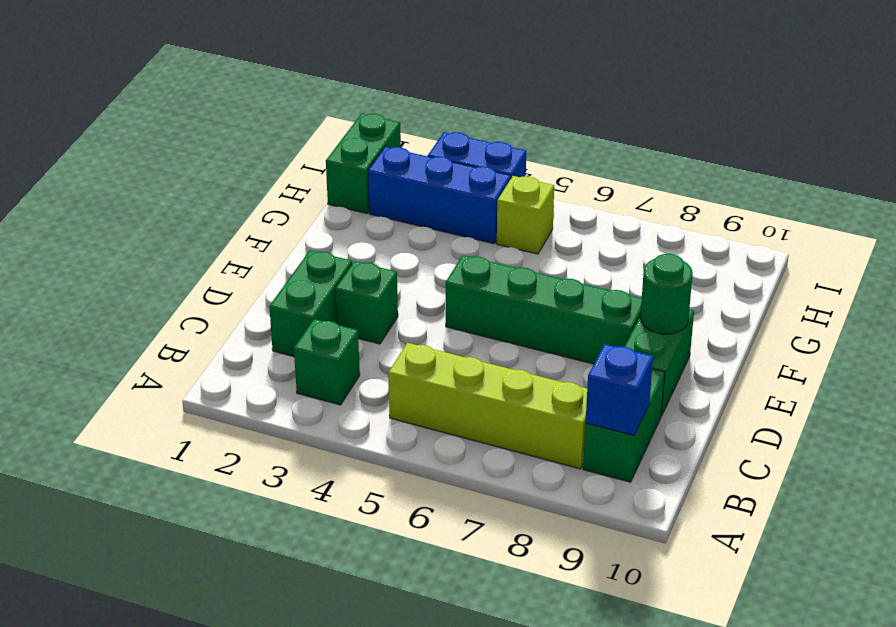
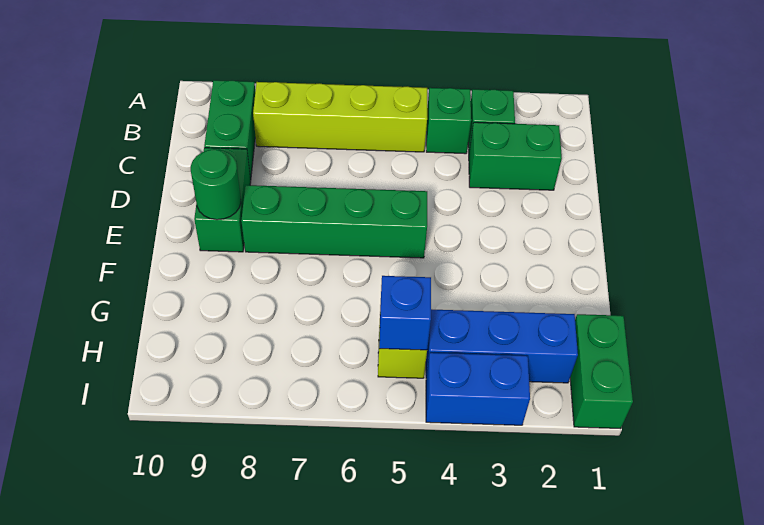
blue 1x1 brick [586,344,653,436] -> blue 1x1 brick moved to [379,276,431,350]
green 1x2 brick [269,250,352,357] -> green 1x2 brick turned to [469,122,562,190]
green 1x1 brick [335,261,398,344] -> green 1x1 brick moved to [426,88,471,154]

